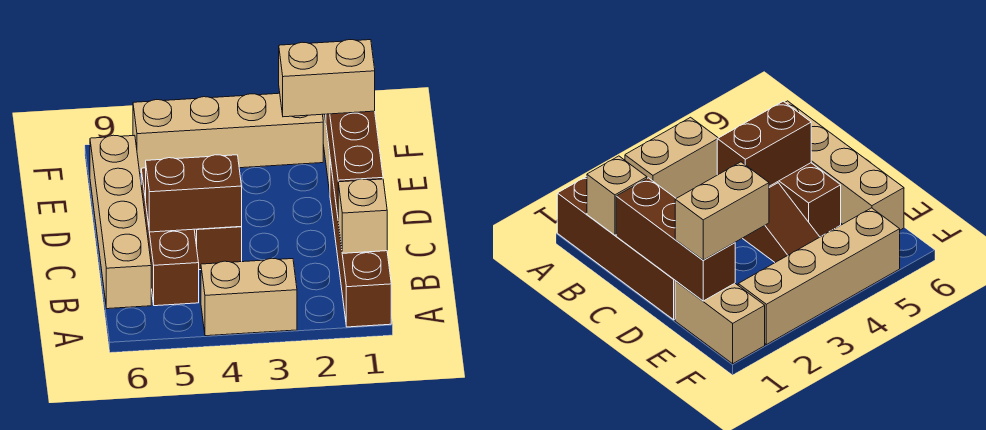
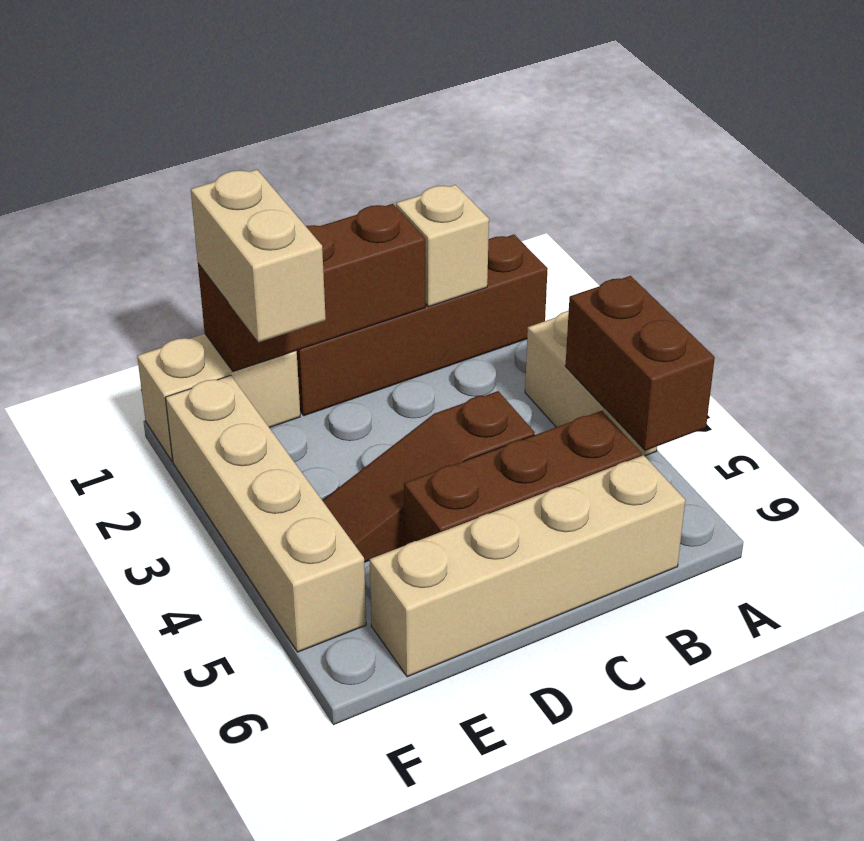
brown 1x2 brick [146,155,242,232] -> brown 1x2 brick moved to [565,276,715,451]

